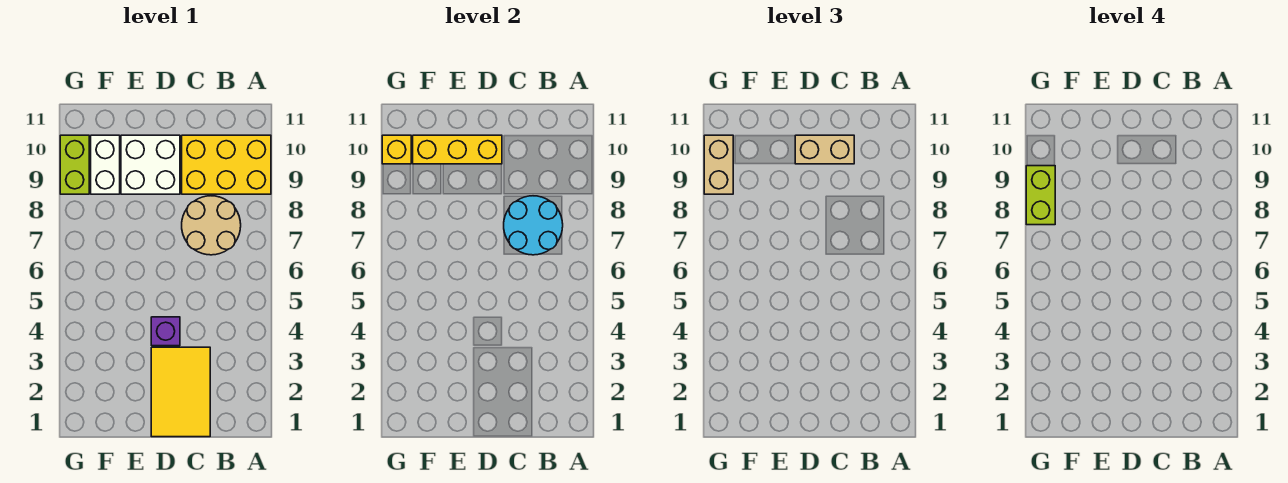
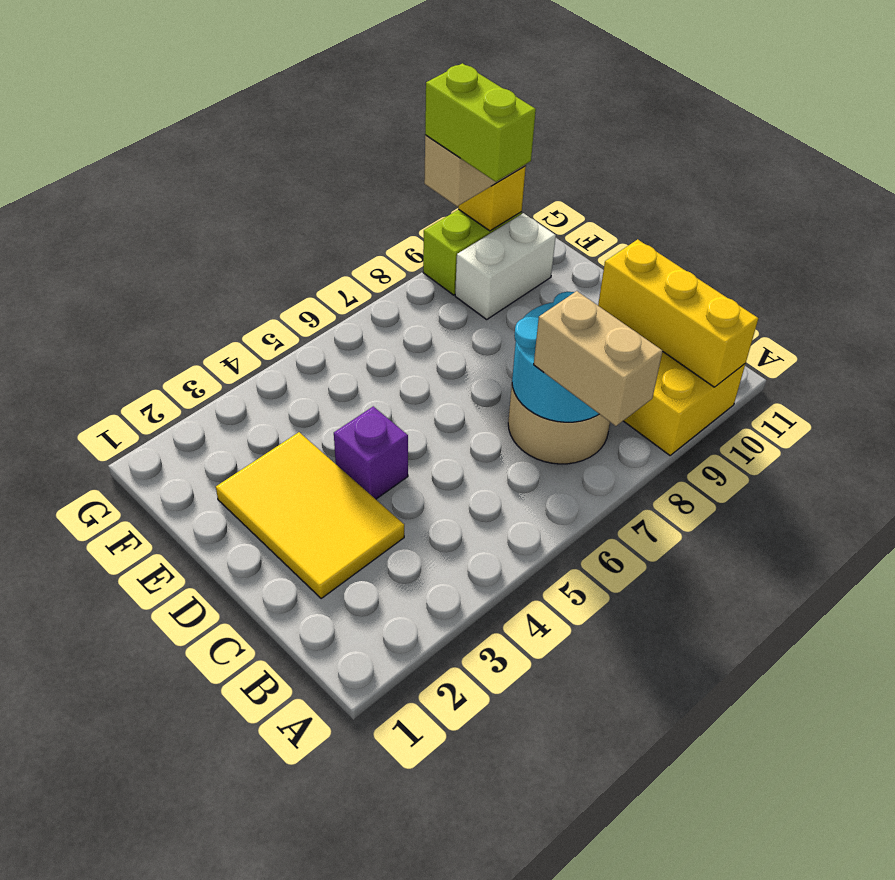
yellow 2x3 tile [151,347,210,437] -> yellow 2x3 tile turned to [216,432,404,598]
tan 1x2 brick [795,135,854,164] -> tan 1x2 brick moved to [534,291,663,426]
white 2x2 brick [121,135,180,194] -> none
yellow 1x3 brick [413,135,502,164] -> yellow 1x3 brick moved to [598,239,758,387]
lime 1x2 brick [1026,166,1055,225] -> lime 1x2 brick turned to [425,63,536,182]

